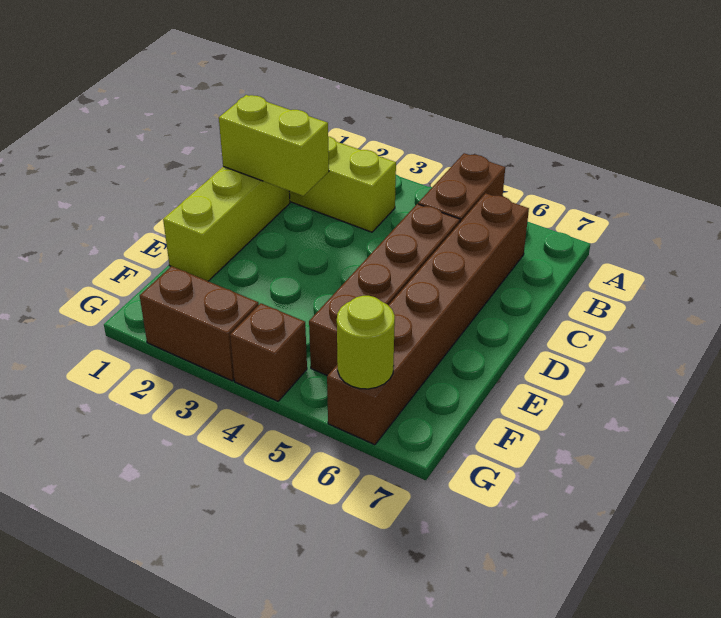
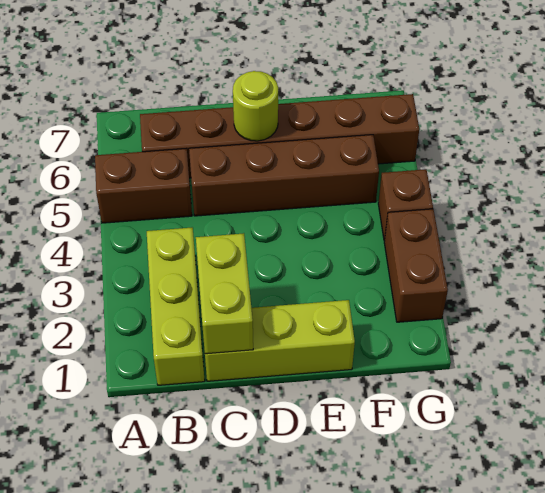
lime 1x1 round brick [337,296,395,389] -> lime 1x1 round brick moved to [233,71,278,141]

